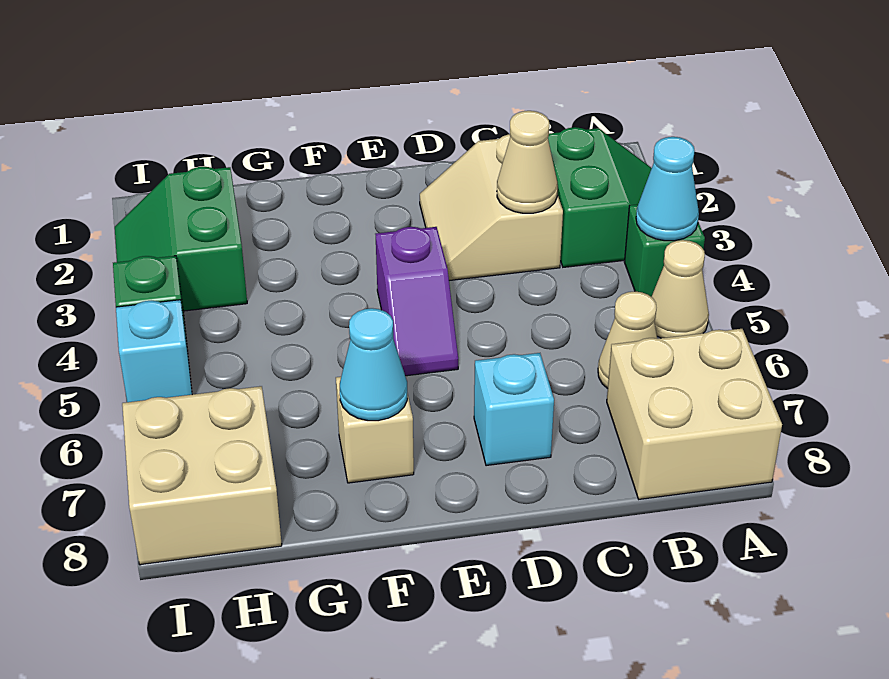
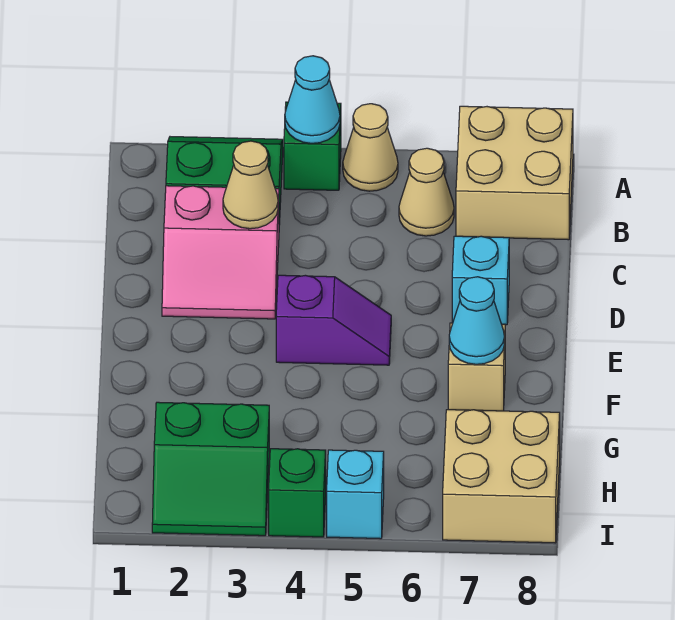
tan 2x2 slope [420,134,563,281] -> pink 2x2 slope [162,186,279,319]

